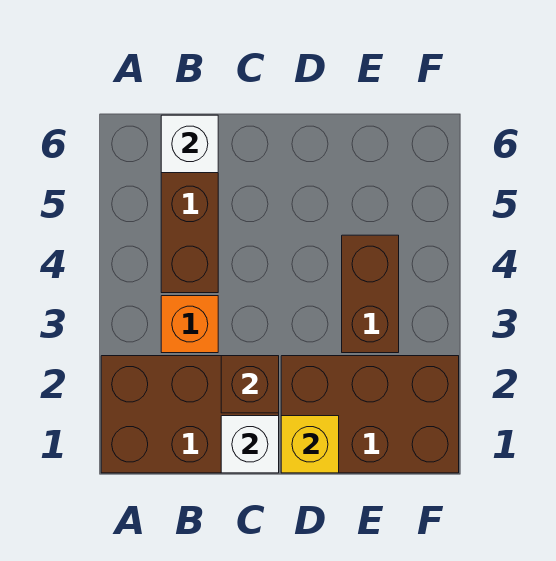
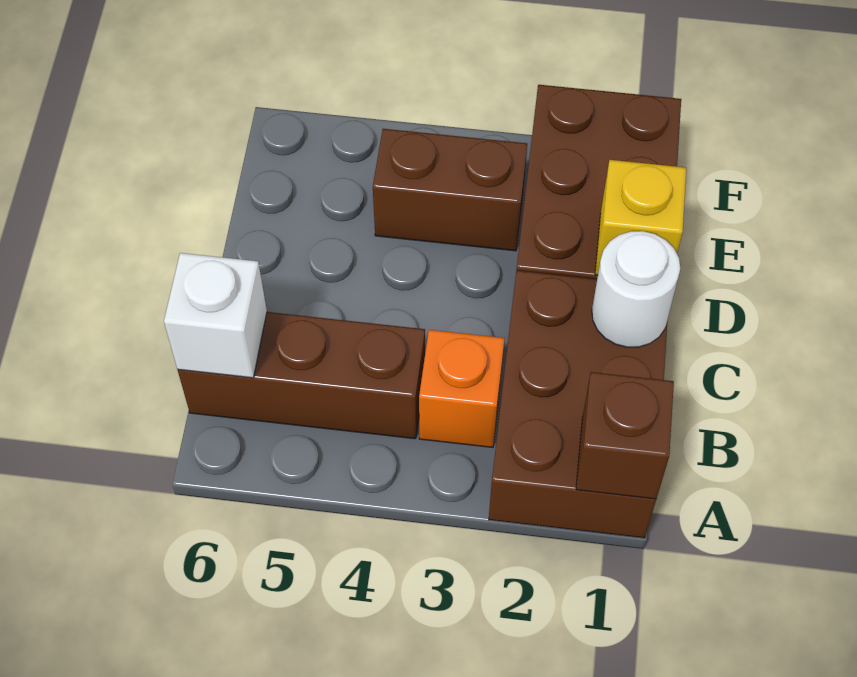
white 1x1 brick [221,416,279,473] -> white 1x1 round brick [592,231,680,347]
brown 1x1 brick [221,356,279,413] -> brown 1x1 brick moved to [576,372,674,499]

